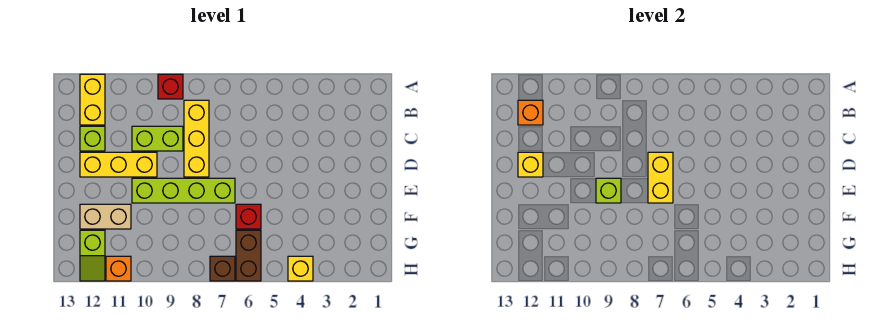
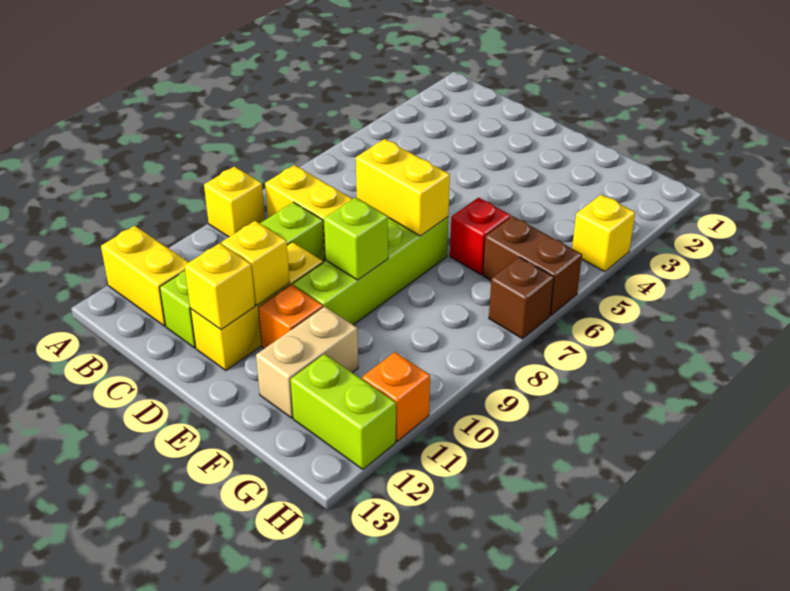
red 1x1 brick [158,74,183,99] -> yellow 1x1 brick [204,166,265,237]
orange 1x1 brick [518,100,543,125] -> orange 1x1 brick moved to [258,285,323,349]
none -> yellow 1x1 brick [221,221,290,305]
lime 1x2 slope [80,230,105,281] -> lime 1x2 brick [291,354,396,469]

